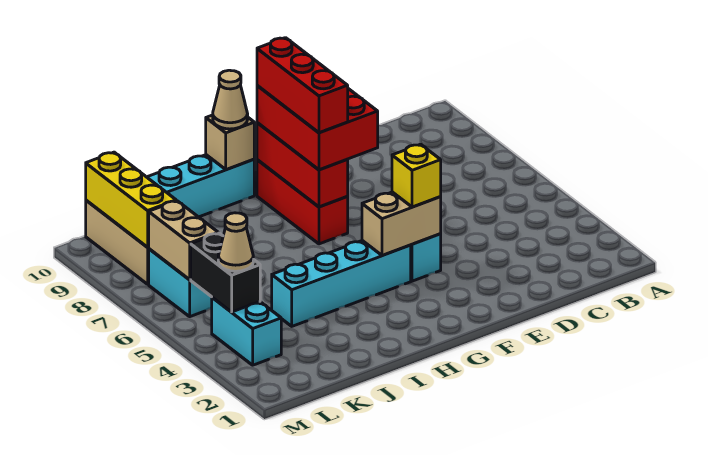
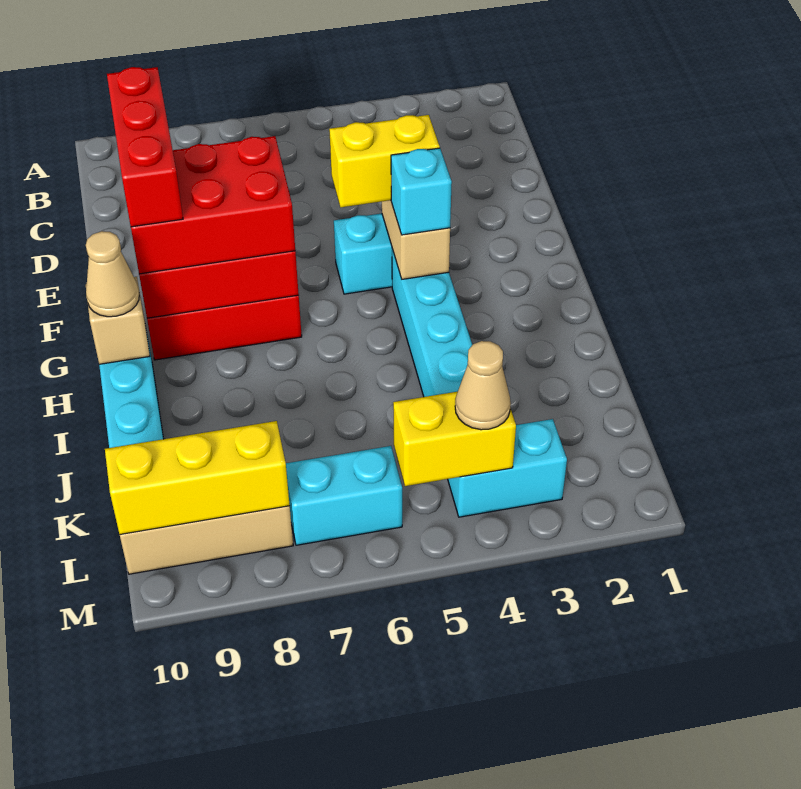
yellow 1x1 brick [392,144,441,207] -> yellow 1x2 brick [329,115,440,207]
none -> cyan 1x1 brick [391,148,452,235]
red 1x3 brick [257,38,348,133] -> red 1x3 brick turned to [107,67,183,227]
black 1x2 brick [190,233,260,312] -> yellow 1x2 brick [393,392,516,486]
tan 1x2 brick [149,201,218,280] -> none

